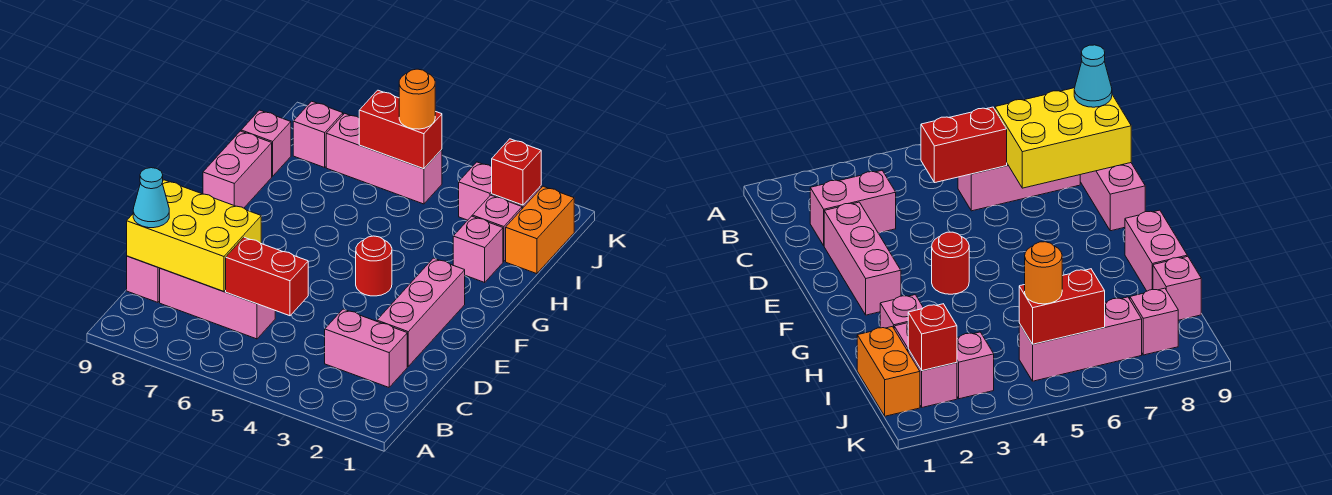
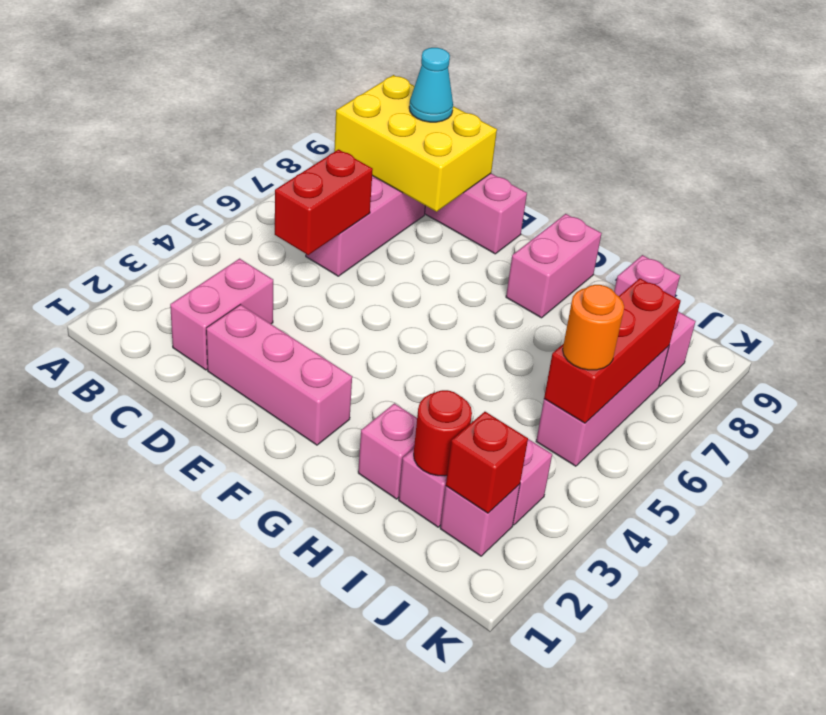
yellow 2x3 brick [127,180,261,292] -> yellow 2x3 brick turned to [334,75,497,212]
red 1x1 round brick [356,236,392,296] -> red 1x1 round brick moved to [414,390,472,476]
pink 1x2 brick [203,131,272,208] -> pink 1x2 brick turned to [506,214,602,318]
orange 1x2 brick [506,186,574,274] -> none
red 1x2 brick [359,90,442,169] -> red 1x3 brick [544,278,681,423]

